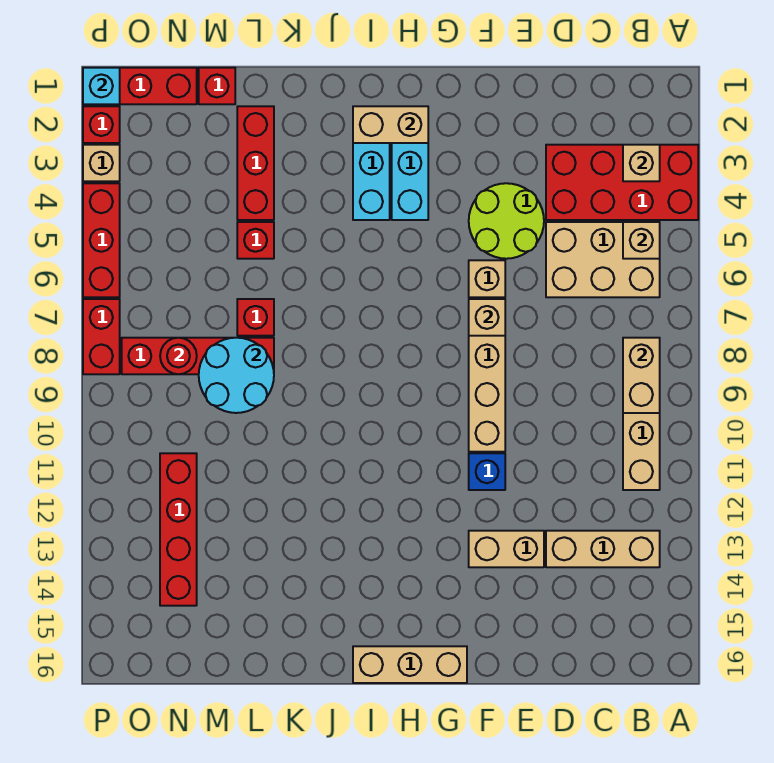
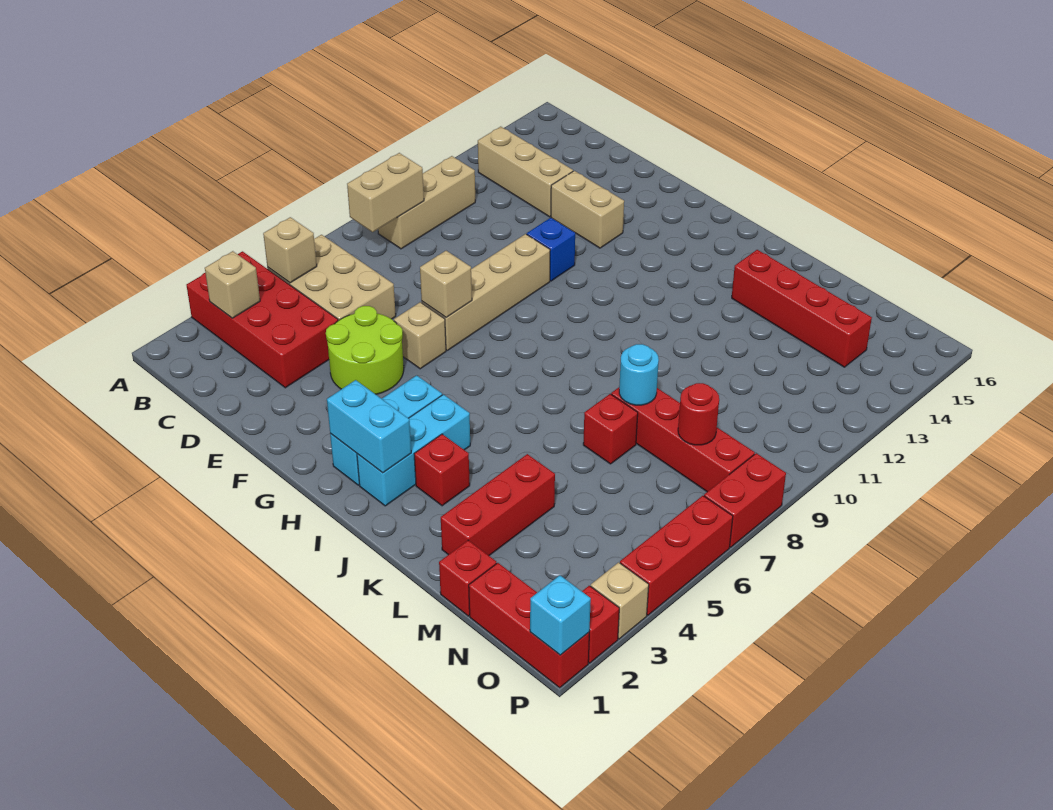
tan 1x3 brick [353,646,467,683] -> none
tan 1x2 brick [353,106,428,143] -> cyan 1x2 brick [327,380,411,473]
red 1x1 brick [237,222,274,259] -> red 1x1 brick moved to [414,434,470,506]
cyan 2x2 round brick [199,338,274,413] -> cyan 1x1 round brick [619,344,659,405]
red 1x4 brick [160,453,197,606] -> red 1x4 brick turned to [732,250,872,367]

